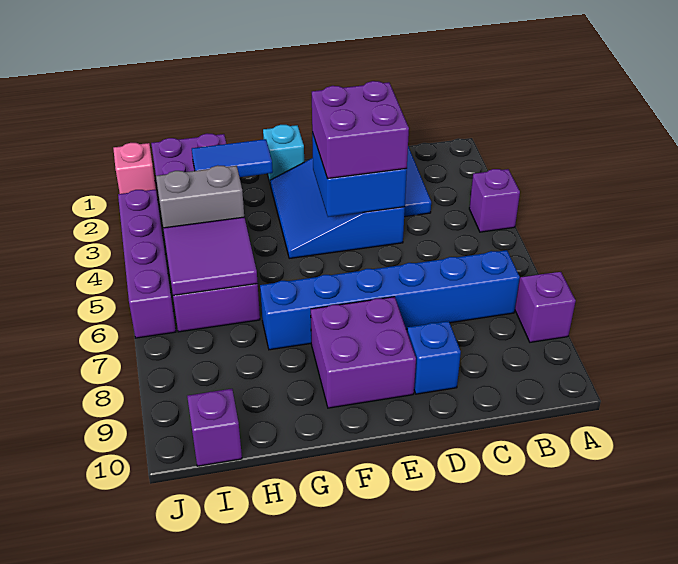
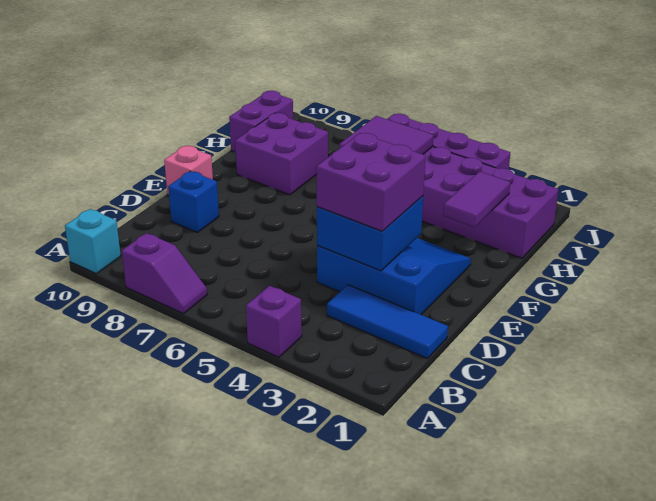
blue 1x6 brick [260,250,520,350] -> none
purple 2x2 brick [311,297,416,408] -> purple 2x2 brick moved to [235,113,328,195]
cyan 1x1 brick [263,125,304,182] -> cyan 1x1 brick moved to [65,209,121,274]
blue 1x2 tile [192,139,273,177] -> purple 1x2 tile [443,171,510,227]
grey 1x2 brick [156,165,244,228] -> none
purple 1x1 brick [187,389,242,466] -> purple 1x2 brick [229,91,293,152]
pink 1x1 brick [113,143,156,194] -> pink 1x1 brick moved to [164,146,213,195]

